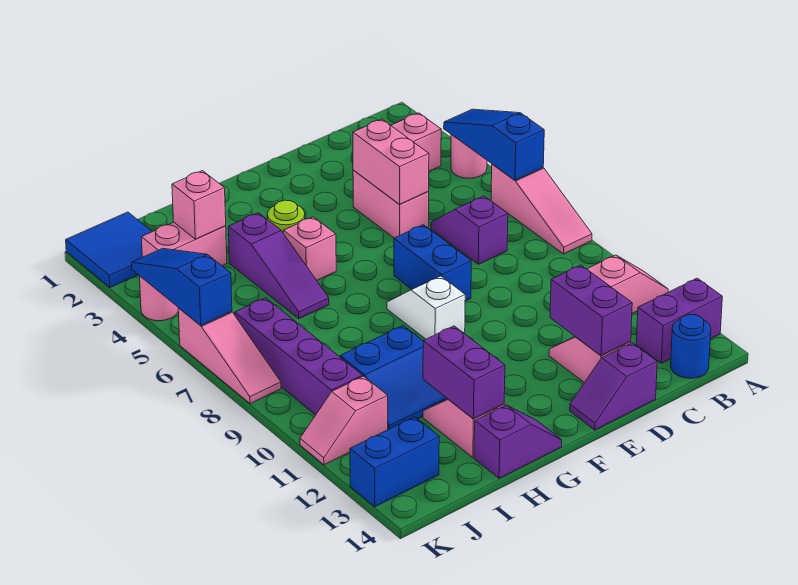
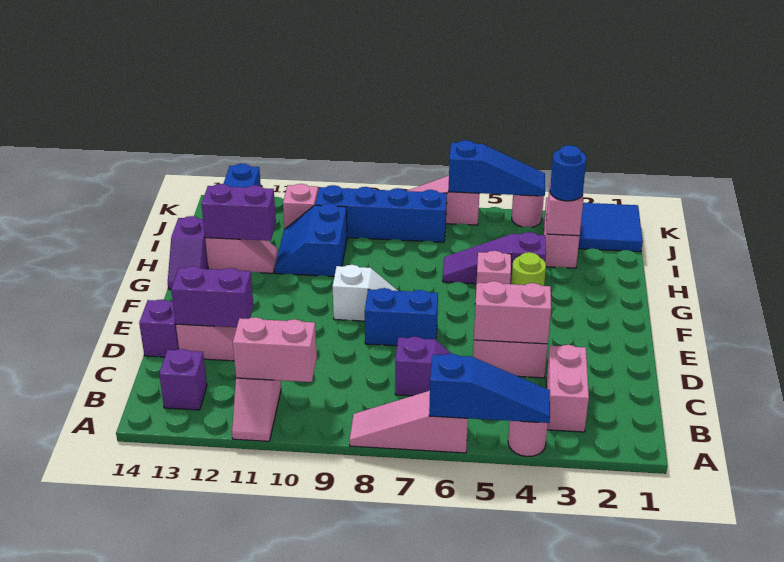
purple 1x2 brick [636,278,722,363] -> purple 1x1 brick [159,349,207,410]
none -> pink 1x2 brick [233,317,317,382]
blue 1x1 round brick [671,314,711,378] -> blue 1x1 round brick moved to [550,145,586,201]
purple 1x4 brick [235,298,363,415] -> blue 1x4 brick [315,185,447,242]

